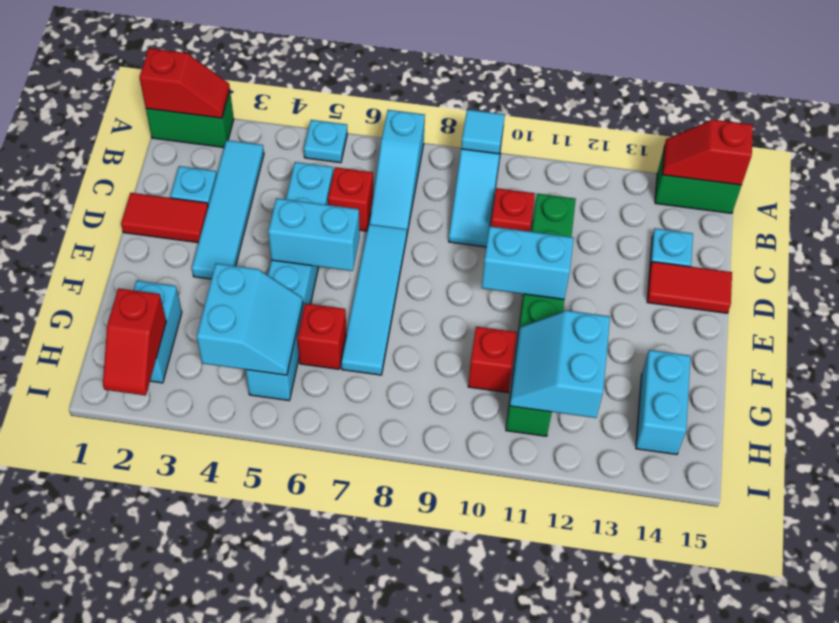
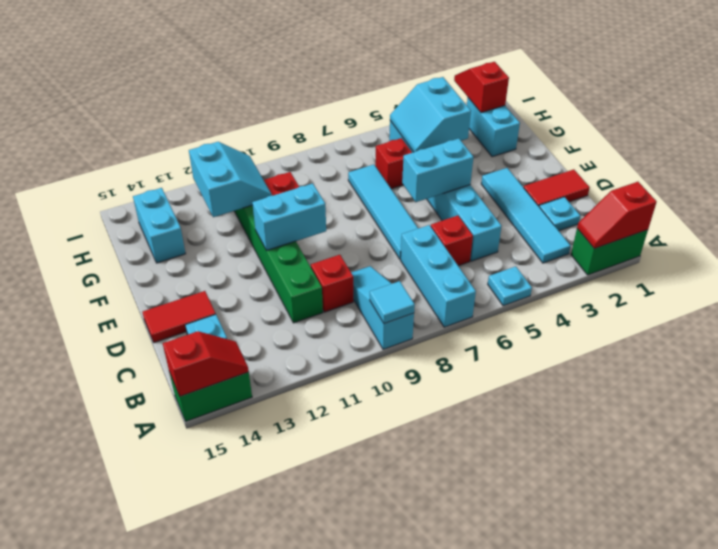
cyan 1x3 slope [369,110,425,233] -> cyan 1x3 brick [401,225,476,327]

